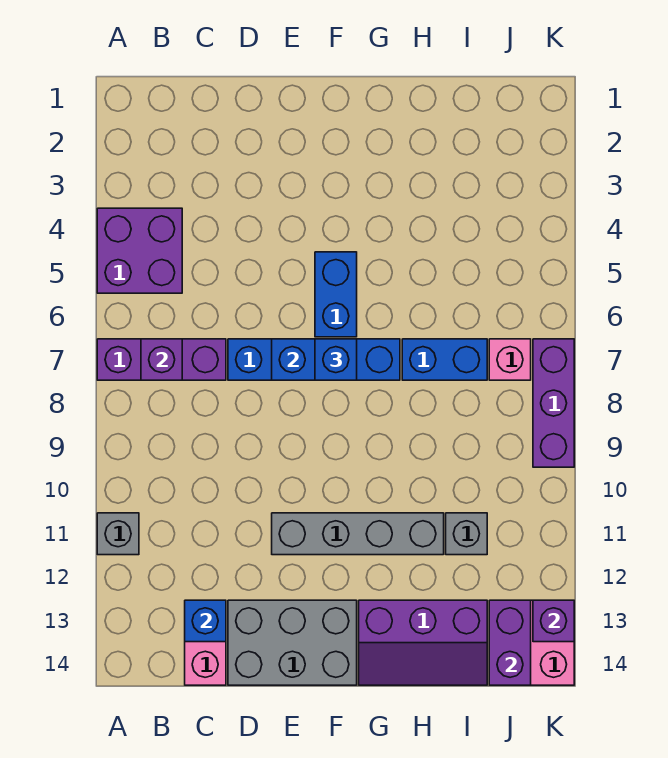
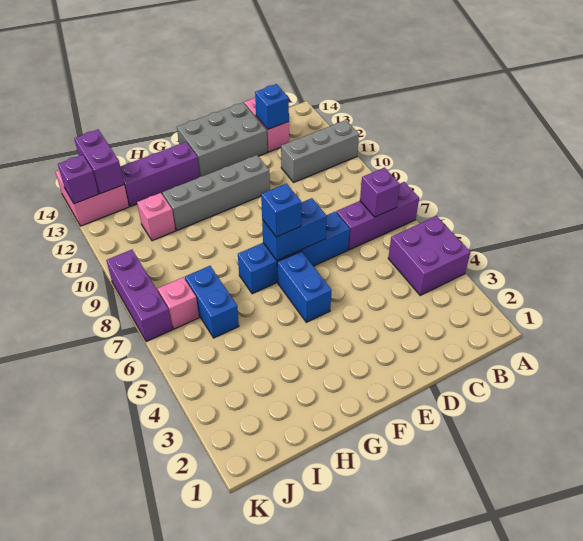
grey 1x1 brick [97,513,139,555] -> grey 1x3 brick [281,120,359,182]
blue 1x2 brick [402,339,487,380] -> blue 1x2 brick turned to [185,266,239,338]
grey 1x1 brick [446,513,487,555] -> pink 1x1 brick [137,193,175,241]

